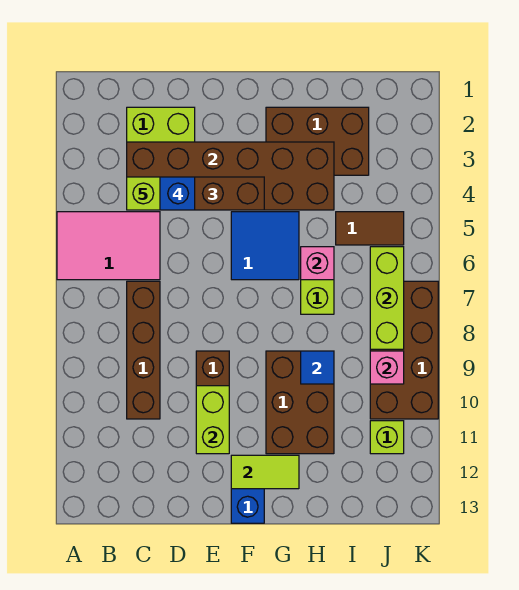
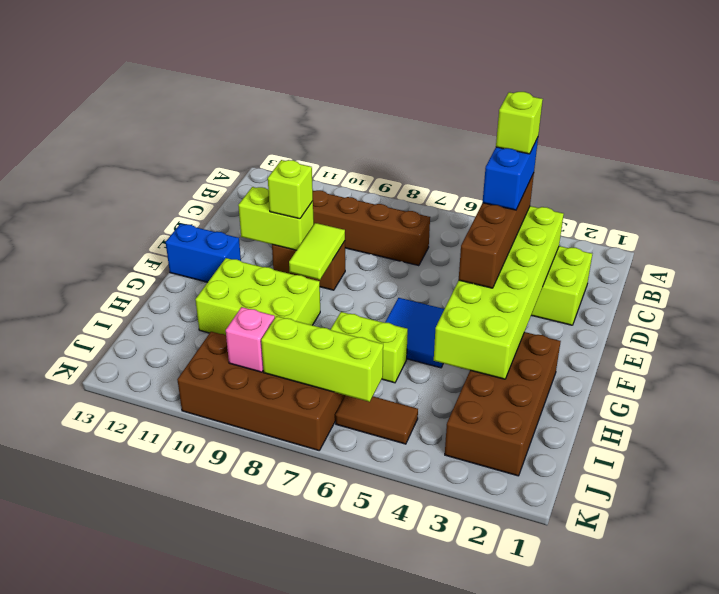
pink 2x3 tile [57,212,160,280] -> none
brown 2x6 brick [127,142,334,210] -> lime 2x6 brick [434,206,564,379]
lime 1x2 tile [231,455,299,489] -> lime 1x2 tile moved to [289,223,345,280]
brown 2x3 brick [266,107,369,175] -> brown 2x4 brick [445,332,561,476]
brown 2x3 brick [266,351,334,454] -> lime 2x3 brick [195,258,320,335]
pink 1x1 brick [301,247,334,280] -> none
blue 1x1 tile [301,351,334,384] -> none
brown 1x2 tile [336,212,404,245] -> brown 1x2 tile turned to [335,396,418,444]
lime 1x1 brick [370,421,404,454] -> lime 1x1 brick moved to [268,160,313,219]

